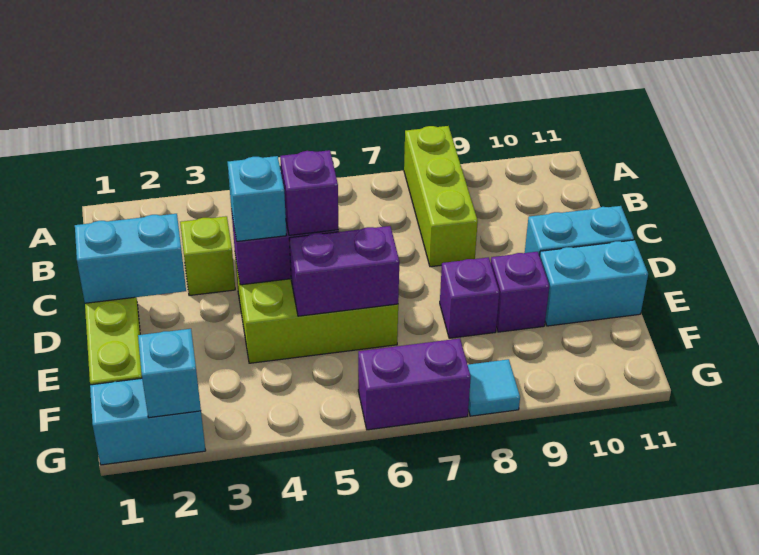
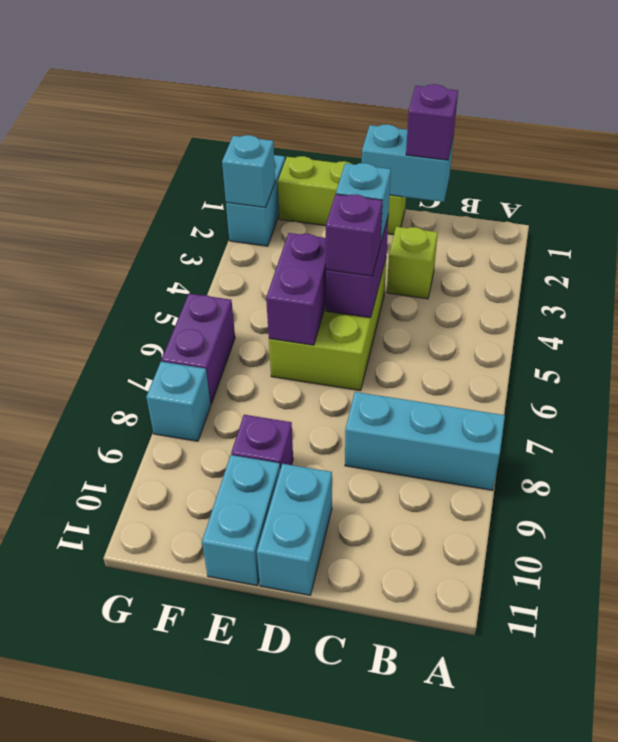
lime 1x3 brick [404,126,478,267] -> cyan 1x3 brick [345,392,505,490]
cyan 1x2 brick [75,214,186,303] -> cyan 1x2 brick turned to [362,124,453,202]
purple 1x1 brick [440,257,499,338] -> purple 1x1 brick moved to [406,84,458,160]
cyan 1x1 tile [468,359,520,416] -> cyan 1x1 brick [146,362,211,441]

